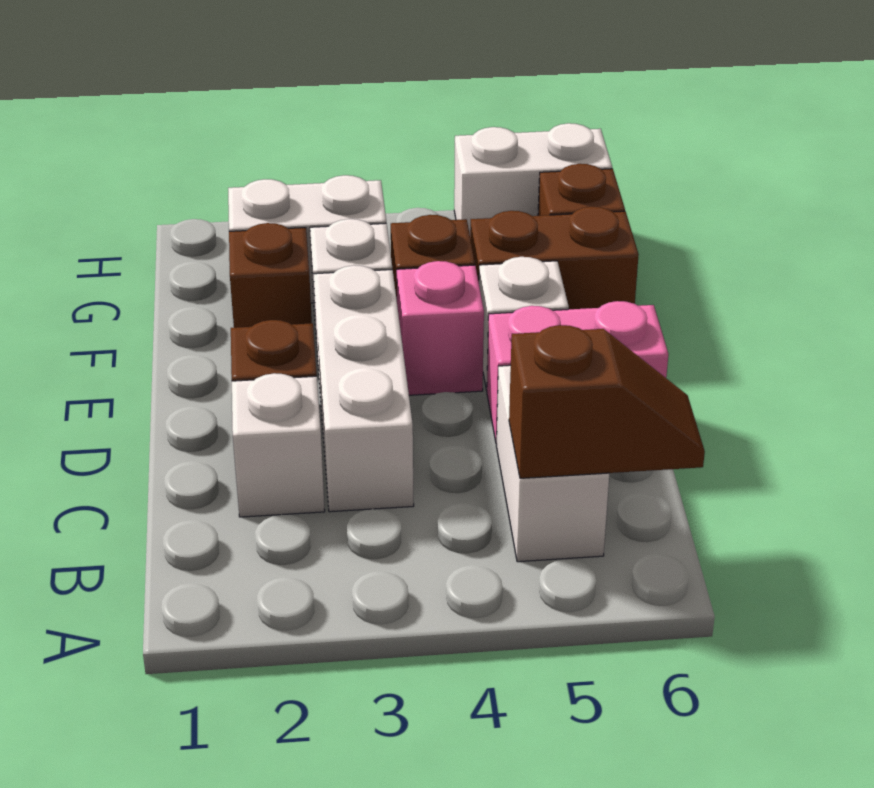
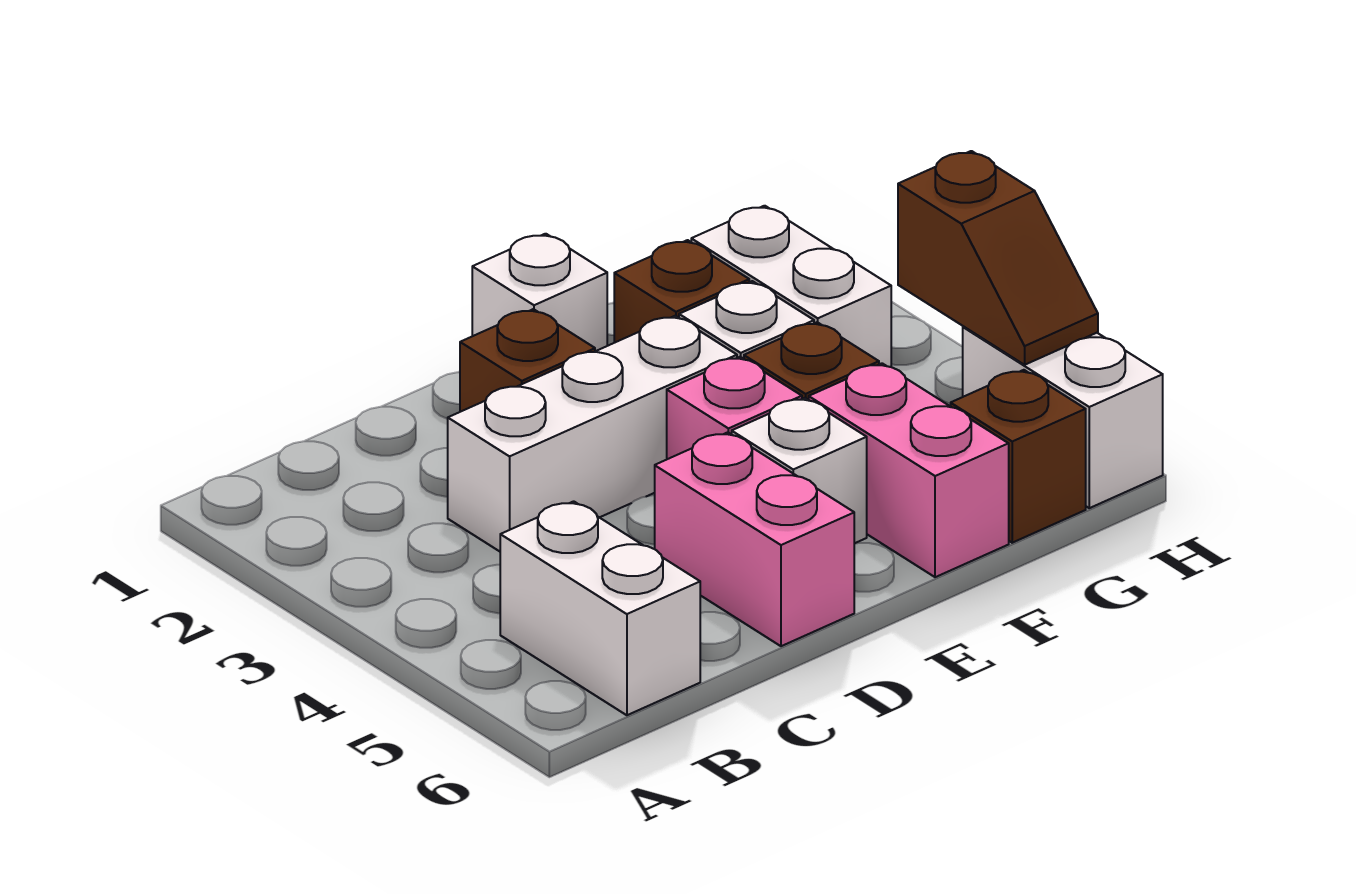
white 1x2 brick [496,365,609,562] -> white 1x2 brick turned to [500,501,700,715]
brown 1x2 slope [509,325,705,478] -> brown 1x2 slope moved to [898,151,1098,365]
white 1x1 brick [232,373,325,517] -> white 1x1 brick moved to [472,234,607,351]
brown 1x2 brick [470,207,639,309] -> pink 1x2 brick [809,363,1009,577]

